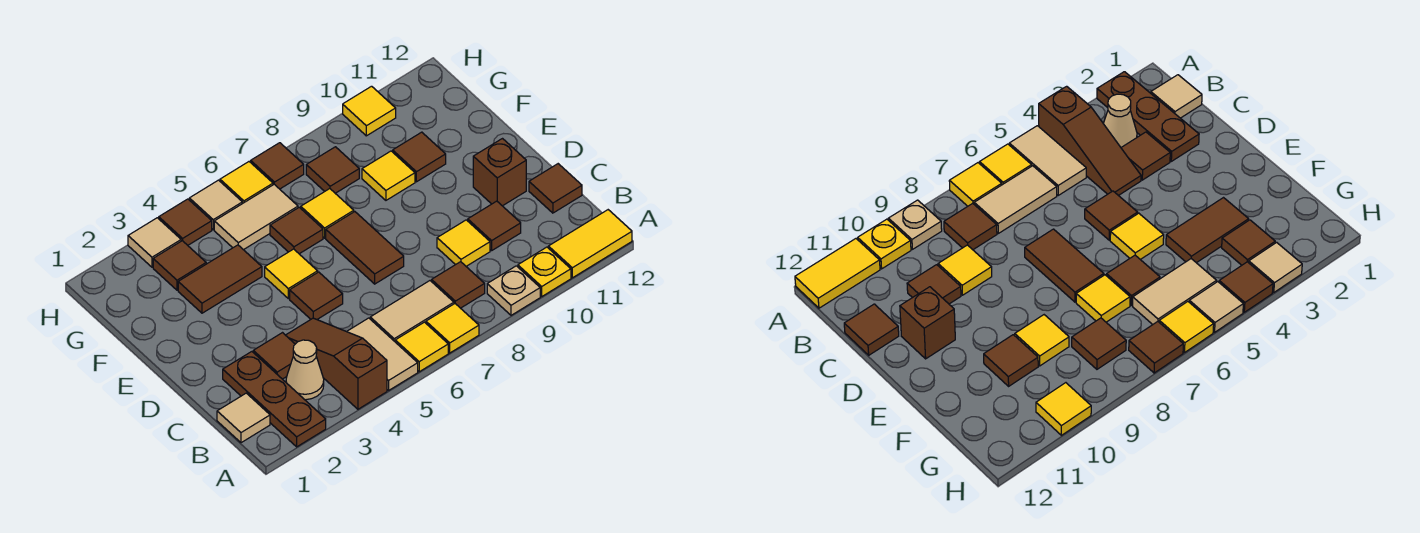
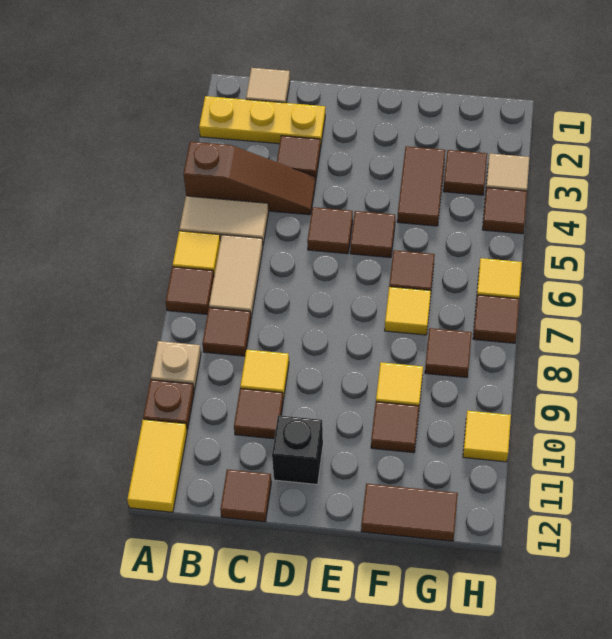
brown 1x3 plate [223,352,326,447] -> yellow 1x3 plate [199,96,325,144]
yellow 1x1 tile [426,304,479,353] -> brown 1x1 tile [166,267,214,314]
yellow 1x1 plate [518,247,571,296] -> brown 1x1 plate [143,380,194,430]
tan 1x1 cone [286,340,324,400] -> none
brown 1x2 tile [326,212,404,284] -> brown 1x2 tile moved to [361,484,458,541]
brown 1x1 brick [473,139,526,206] -> black 1x1 brick [272,415,323,485]
yellow 1x1 tile [265,249,318,299] -> brown 1x1 tile [350,211,395,258]
tan 1x2 tile [214,184,298,250] -> none
tan 1x1 tile [189,180,242,230] -> none

